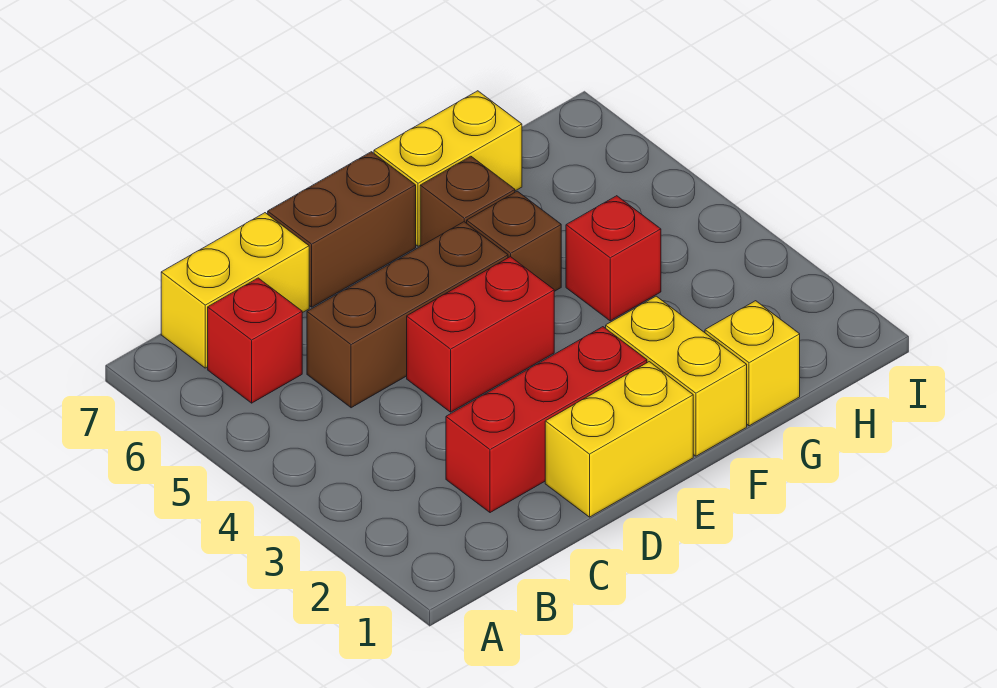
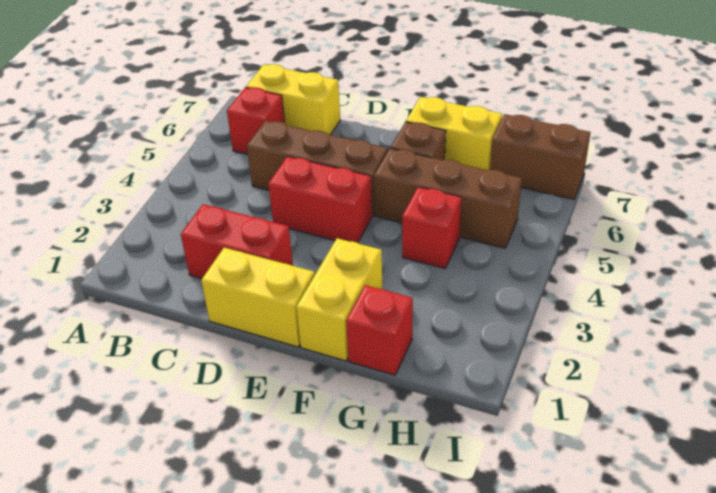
red 1x3 brick [446,327,647,513] -> red 1x2 brick [181,204,293,279]
brown 1x2 brick [268,152,416,307] -> brown 1x2 brick moved to [490,114,590,199]
brown 1x1 brick [467,191,561,291] -> brown 1x3 brick [374,148,522,248]
yellow 1x1 brick [705,301,800,426] -> red 1x1 brick [346,285,413,375]

